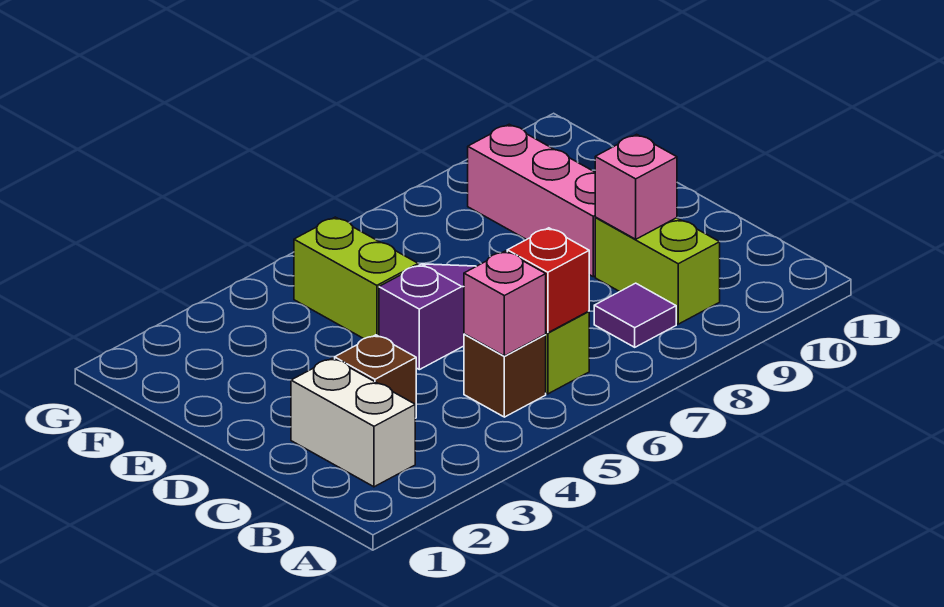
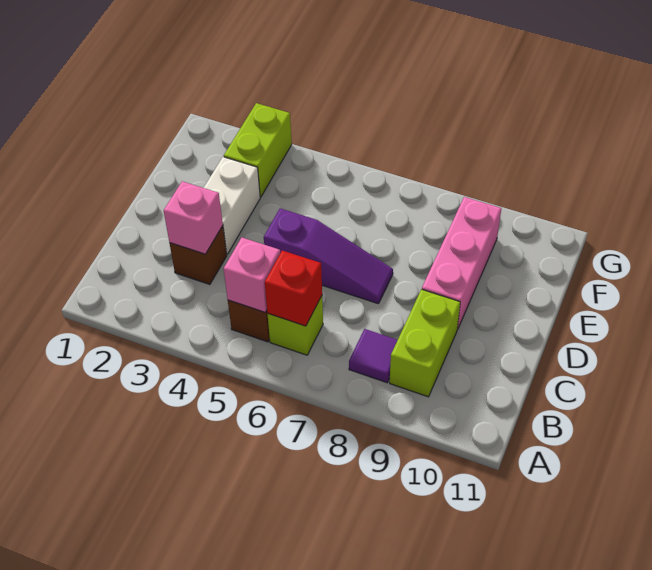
white 1x2 brick [291,358,415,487] -> white 1x2 brick moved to [204,157,260,254]
pink 1x1 brick [595,134,677,239] -> pink 1x1 brick moved to [164,181,223,254]
lime 1x2 brick [294,217,418,339] -> lime 1x2 brick moved to [224,103,292,197]

